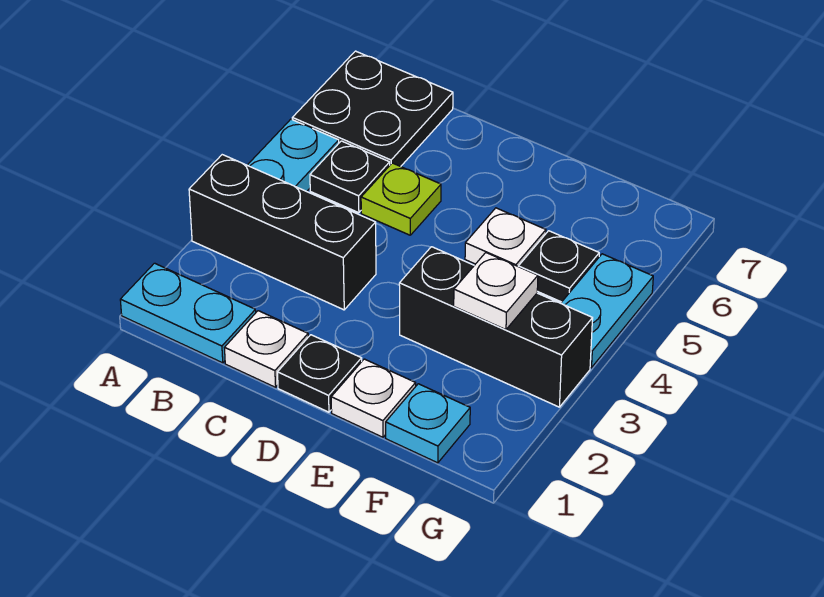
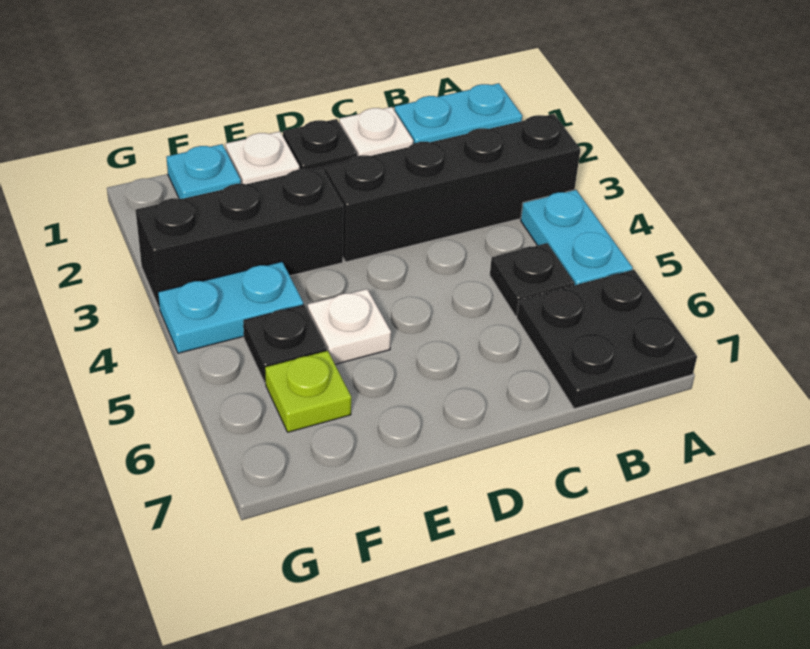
black 1x3 brick [189,155,376,310] -> black 1x4 brick [325,114,580,262]
lime 1x1 plate [361,163,441,235] -> lime 1x1 plate moved to [265,351,351,432]
white 1x1 plate [454,253,538,330] -> none
cyan 1x2 plate [561,254,653,368] -> cyan 1x2 plate turned to [158,262,303,353]

